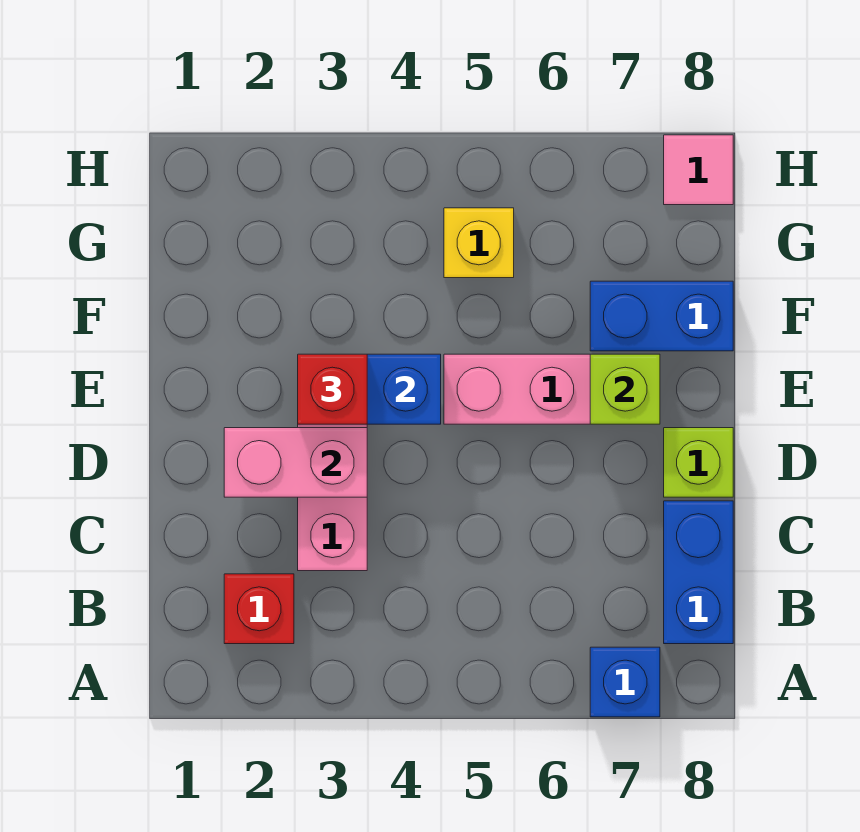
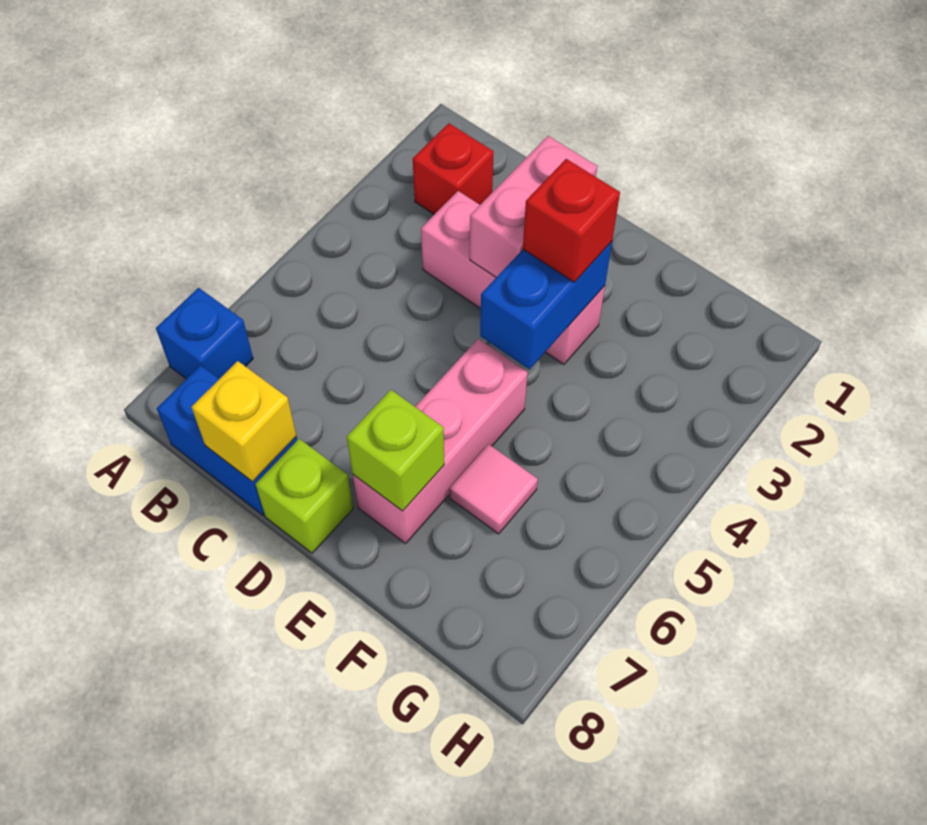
blue 1x2 brick [590,281,733,351] -> none
yellow 1x1 brick [444,208,514,278] -> yellow 1x1 brick moved to [191,361,296,482]
pink 1x1 tile [664,135,733,205] -> pink 1x1 tile moved to [450,444,538,534]

